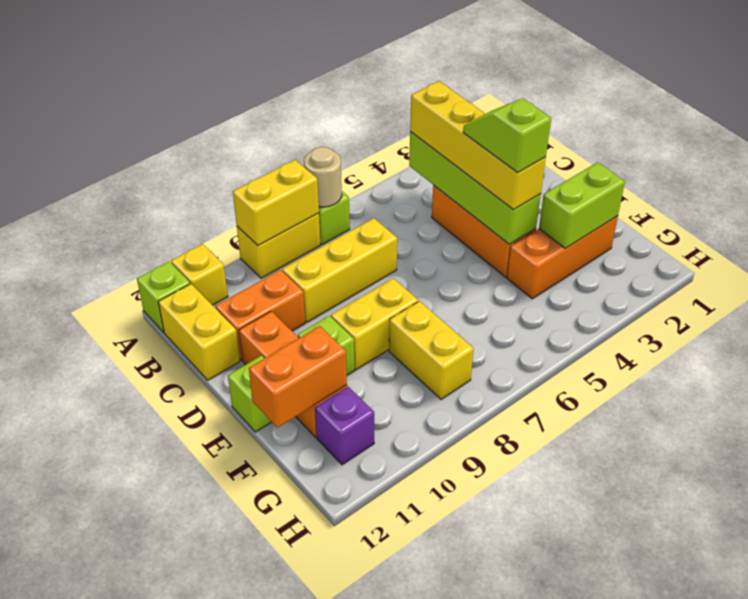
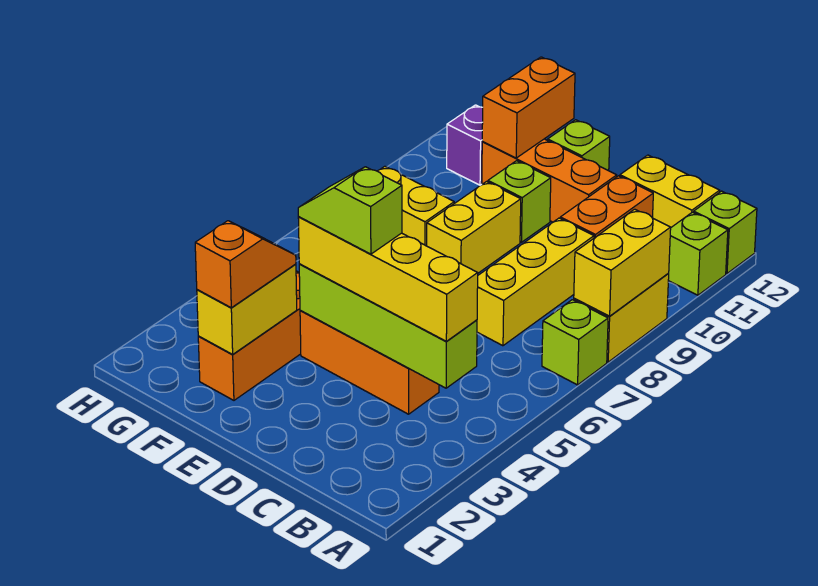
tan 1x1 round brick [304,147,342,207] -> none
yellow 1x1 brick [171,244,228,305] -> lime 1x1 brick [668,212,728,295]
lime 1x2 slope [463,98,551,173] -> lime 1x2 slope turned to [298,167,402,254]
lime 1x2 brick [539,162,625,248] -> yellow 1x2 brick [197,264,297,354]
none -> orange 1x2 slope [195,221,296,308]

